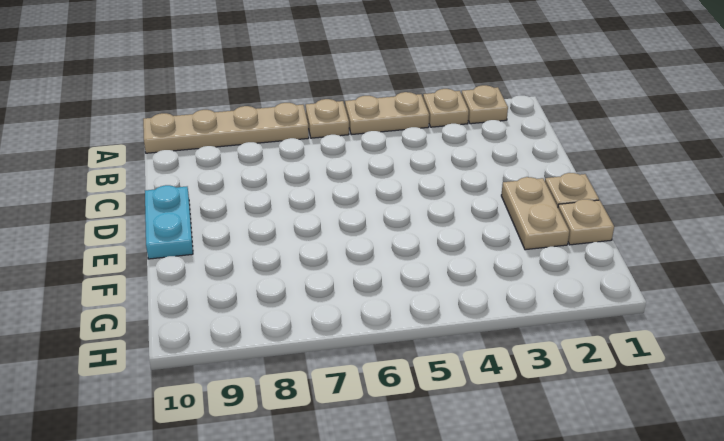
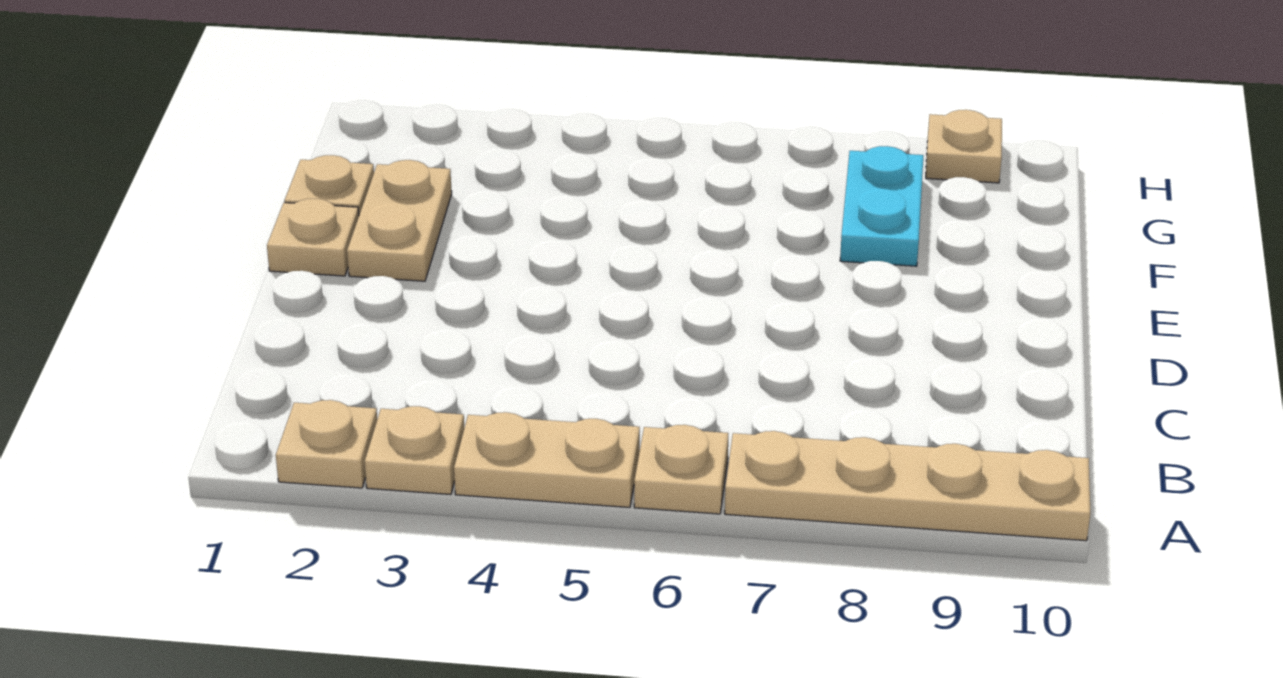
cyan 1x2 plate [145,185,193,259] -> cyan 1x2 plate moved to [840,146,923,266]
none -> tan 1x1 plate [926,110,1002,183]

